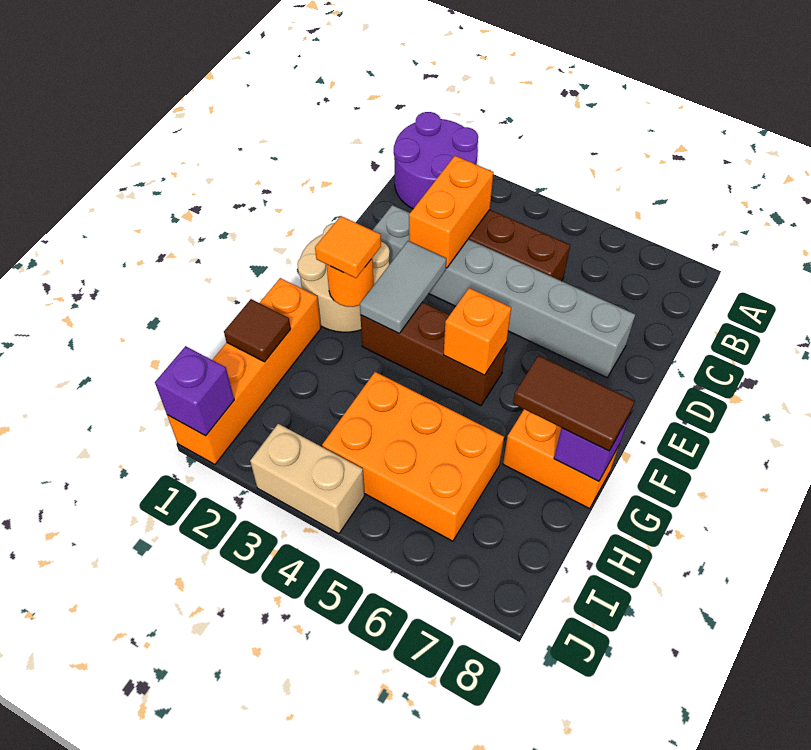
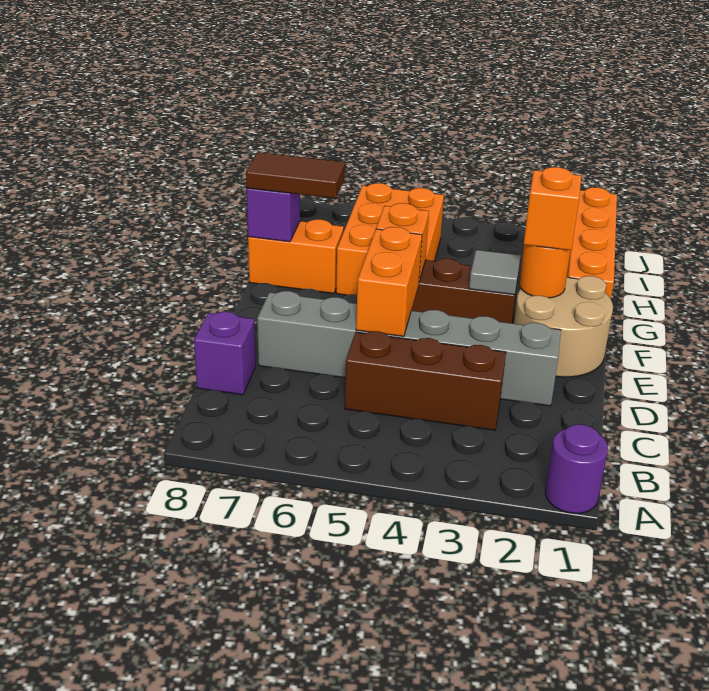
purple 2x2 round brick [394,112,478,209] -> purple 1x1 round brick [545,424,608,513]
orange 1x2 brick [409,156,493,268] -> orange 1x2 brick moved to [356,227,422,336]
grey 1x2 tile [360,241,446,333] -> grey 1x1 tile [469,250,521,295]
orange 1x1 tile [315,216,381,278] -> orange 1x1 brick [524,167,581,250]
brown 1x1 tile [224,299,291,362] -> none
orange 2x3 brick [322,372,504,541] -> orange 2x3 brick turned to [336,183,444,295]
purple 1x1 brick [155,346,234,436] -> purple 1x1 brick moved to [194,312,256,395]
tan 1x2 brick [250,424,365,534] -> none

